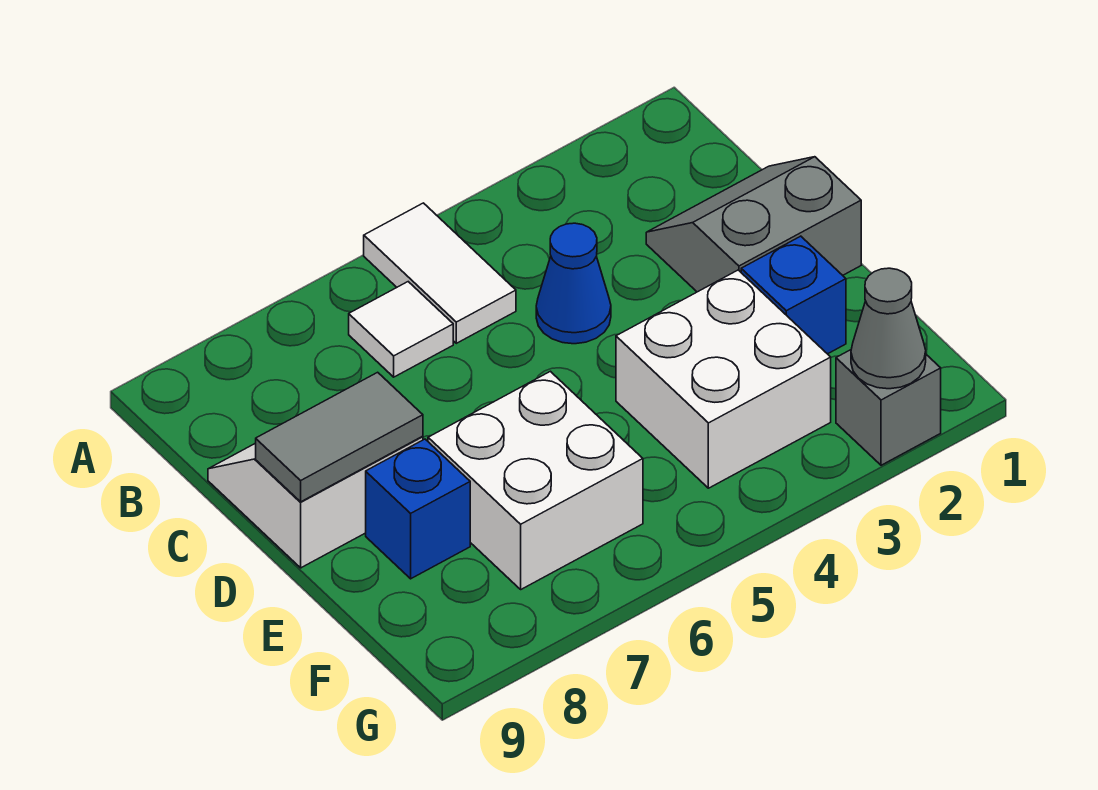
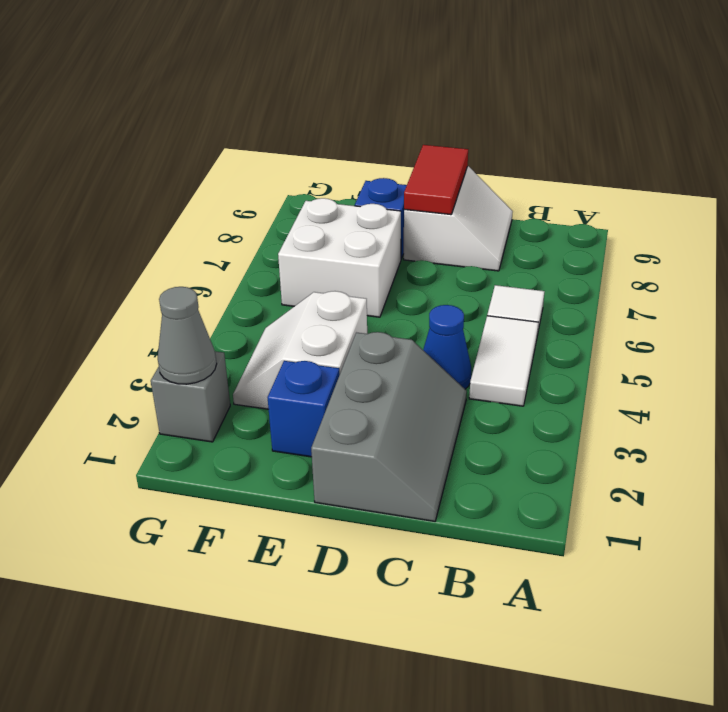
white 1x2 tile [364,203,516,343] -> white 1x2 tile turned to [469,316,538,406]
grey 2x2 slope [646,157,861,292] -> grey 2x3 slope [311,332,467,521]
grey 1x2 tile [256,372,423,502] -> red 1x2 tile [404,145,468,215]
white 2x2 brick [616,270,831,488] -> white 2x2 slope [233,291,367,409]

